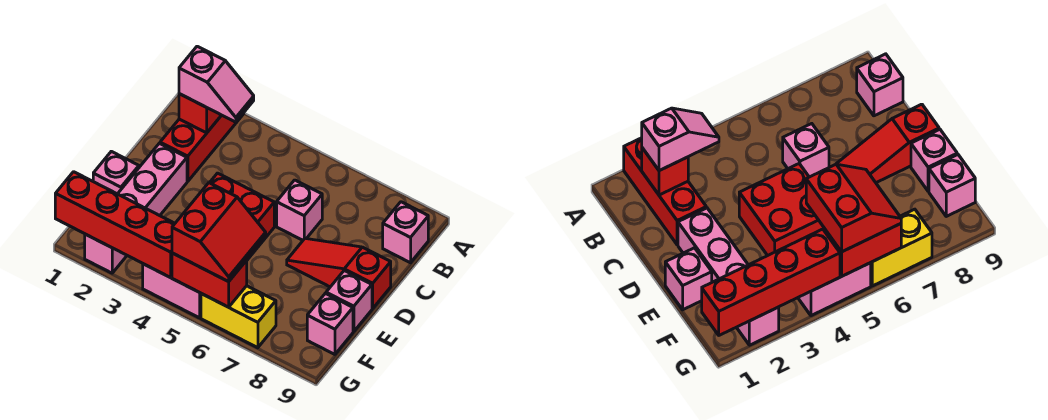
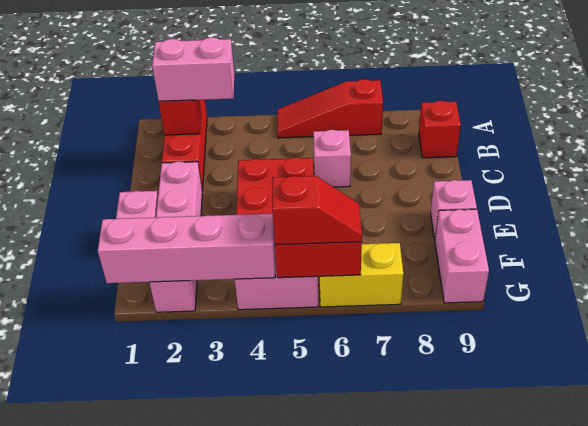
pink 1x2 slope [179,46,254,122] -> pink 1x2 brick [152,37,234,101]
pink 1x1 brick [383,202,428,263] -> red 1x1 brick [419,101,461,158]
red 1x3 slope [287,238,391,309] -> red 1x3 slope moved to [277,79,383,138]
red 2x2 slope [172,183,266,282] -> red 1x2 slope [272,176,362,245]
pink 1x1 brick [307,293,353,354] -> pink 1x2 brick [435,209,489,303]
red 1x4 brick [55,172,175,278] -> pink 1x4 brick [98,214,275,283]

